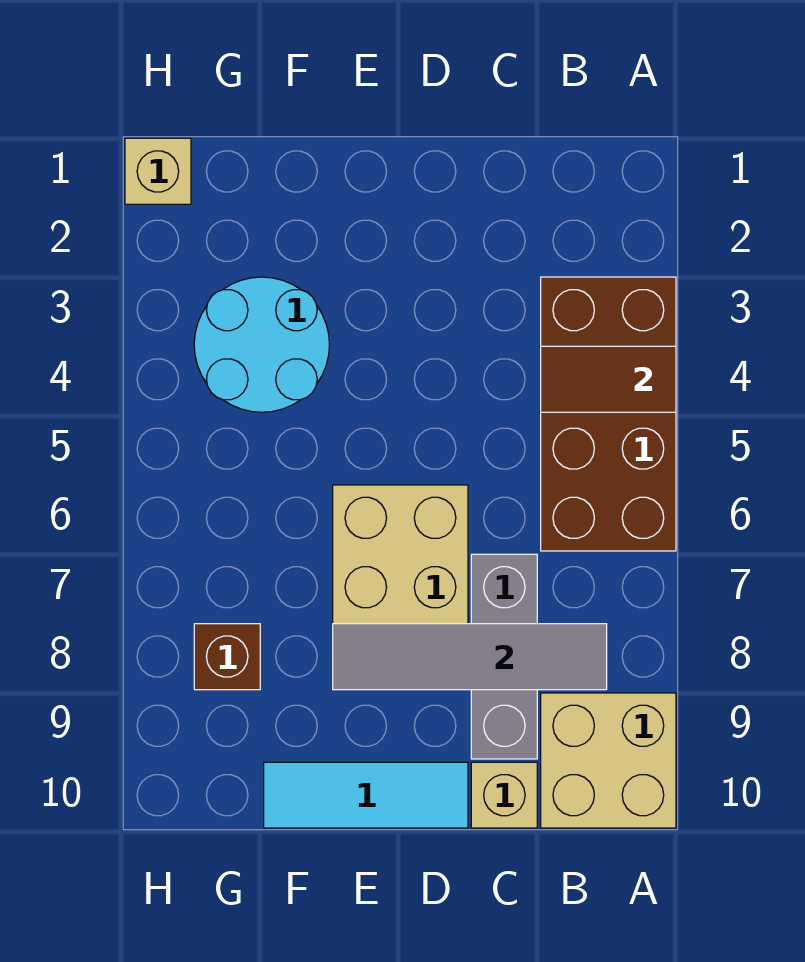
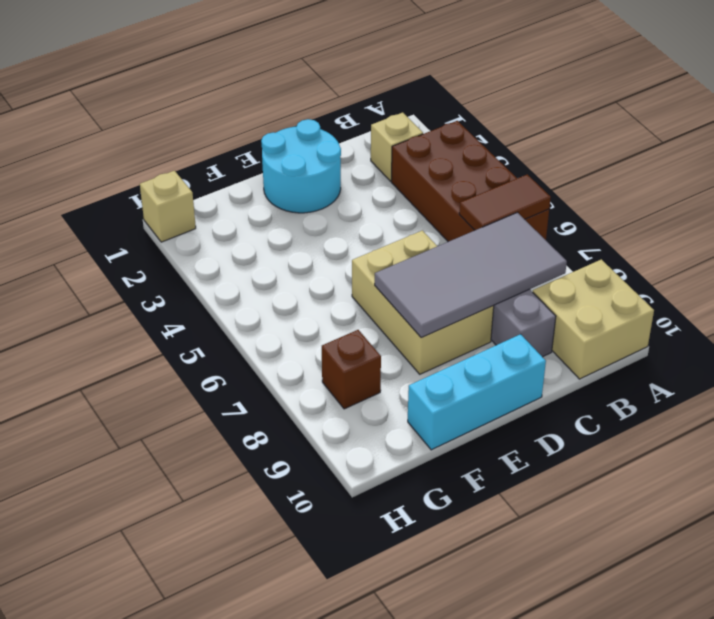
brown 1x2 tile [541,346,676,412] -> brown 1x2 tile moved to [459,174,551,230]
grey 1x4 tile [333,624,607,690] -> grey 2x4 tile [375,212,567,338]
tan 1x1 brick [471,762,537,828] -> tan 1x1 brick moved to [371,113,423,181]
cyan 1x3 tile [264,762,468,828] -> cyan 1x3 brick [408,334,546,450]
cyan 2x2 round brick [194,277,329,412] -> cyan 2x2 round brick moved to [261,119,341,213]

